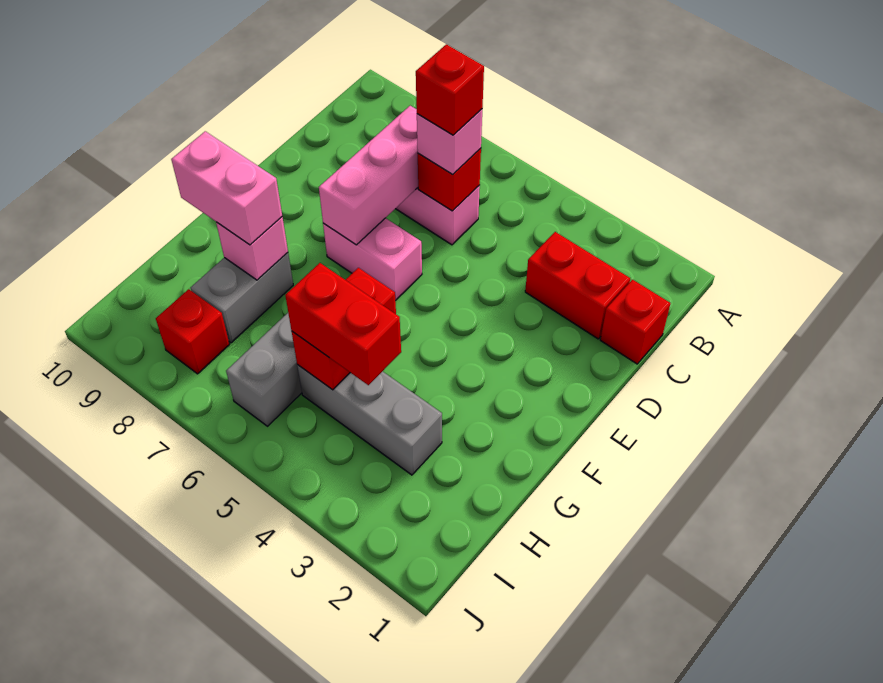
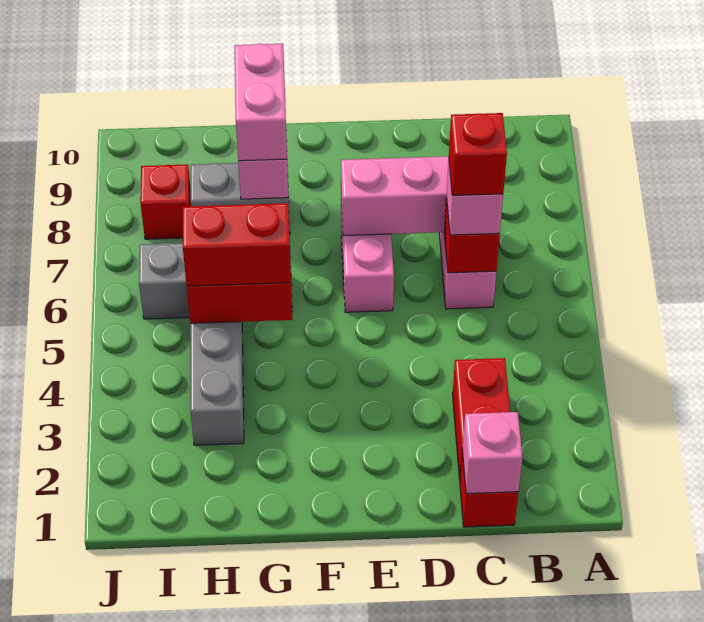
none -> pink 1x1 brick [462,412,523,494]
red 1x2 brick [285,263,401,385] -> red 1x2 brick turned to [183,203,291,286]

